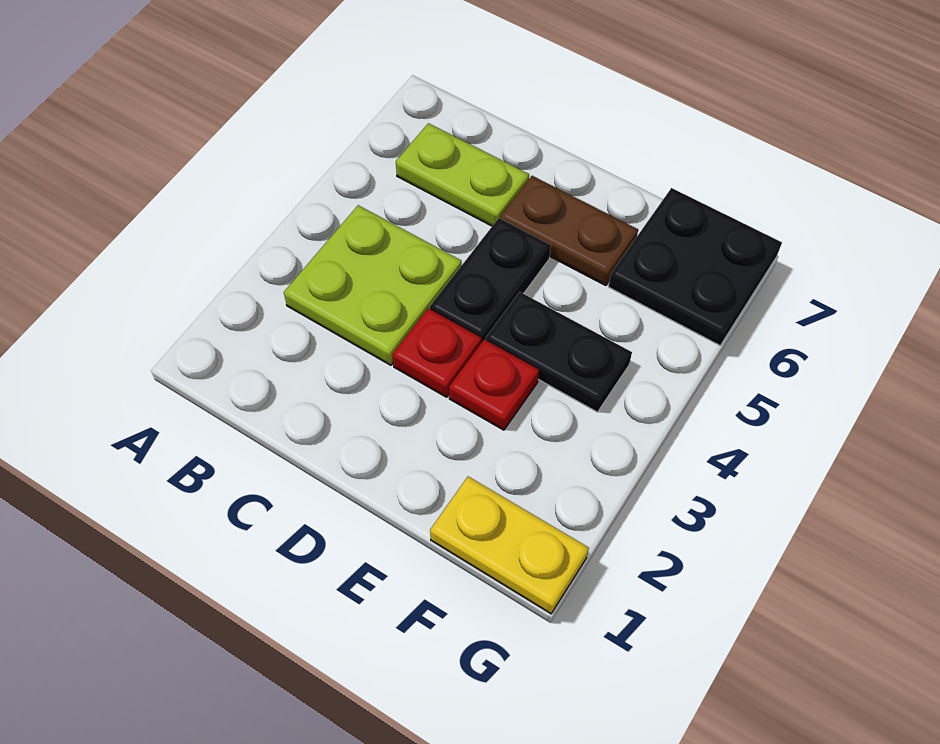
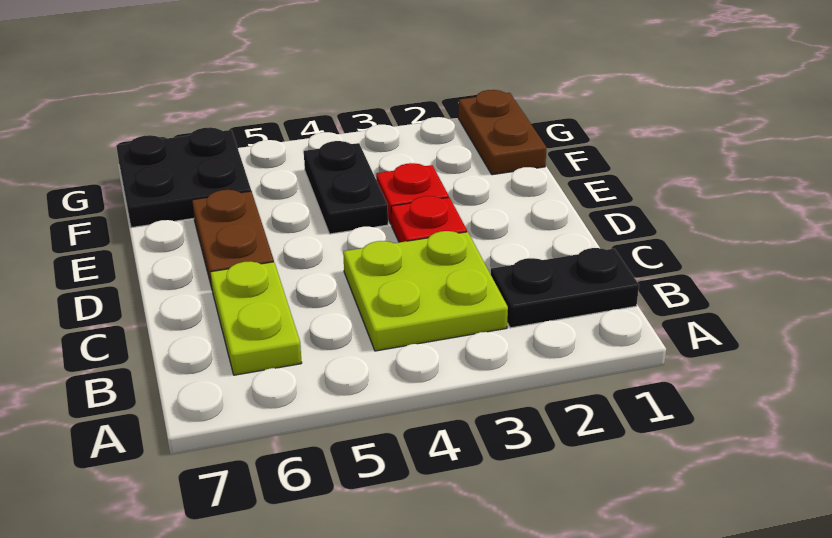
black 1x2 plate [430,218,551,343] -> black 1x2 plate moved to [491,248,639,328]
yellow 1x2 plate [430,477,589,614] -> brown 1x2 plate [458,90,547,175]

